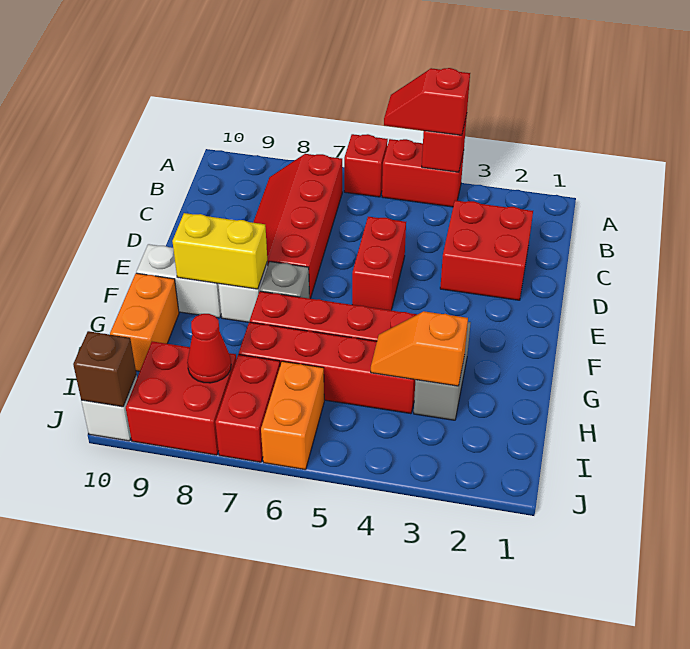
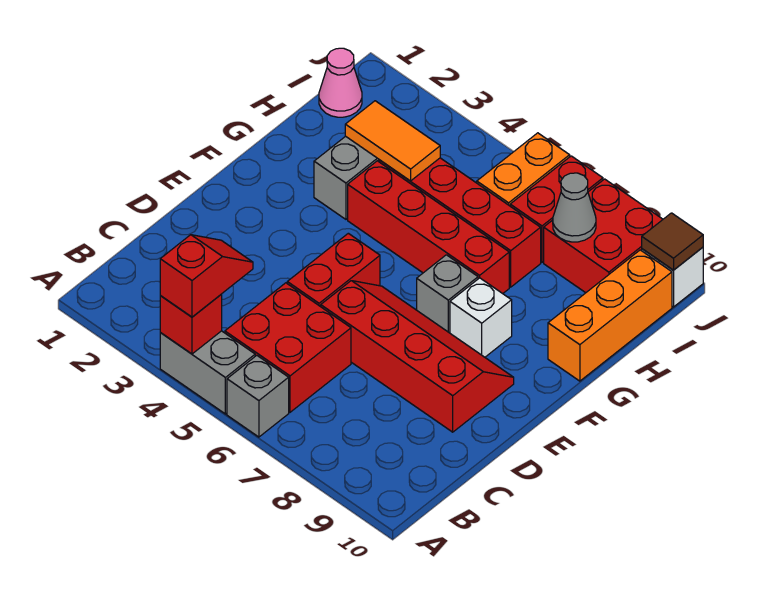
red 1x2 brick [382,139,464,207] -> grey 1x2 brick [160,331,255,414]
red 1x2 slope [384,68,470,135] -> red 1x2 slope turned to [160,235,253,317]
red 1x1 brick [344,134,388,197] -> grey 1x1 brick [227,355,289,437]
red 2x4 slope [253,154,342,299] -> red 2x4 slope turned to [321,281,514,432]
red 2x2 brick [440,200,533,300] -> red 2x2 brick moved to [225,283,351,412]
yellow 1x2 brick [172,213,267,289] -> none
white 1x2 brick [136,244,221,318] -> none
orange 1x2 brick [110,273,179,371] -> orange 1x3 brick [548,250,672,381]
orange 1x2 slope [371,311,468,386] -> orange 1x2 tile [345,101,440,181]
none -> pink 1x1 cone [319,48,362,117]
red 1x1 cone [187,314,231,383] -> grey 1x1 cone [553,173,596,242]
brown 1x1 brick [73,331,136,407] -> brown 1x1 tile [642,213,703,270]

